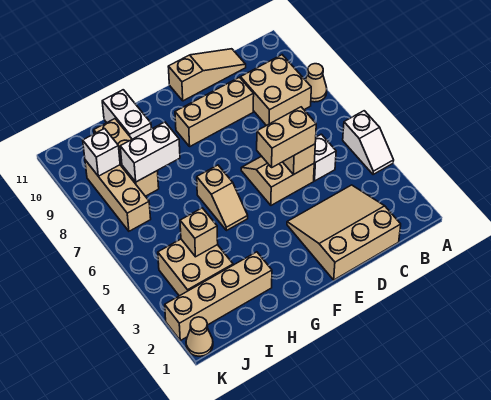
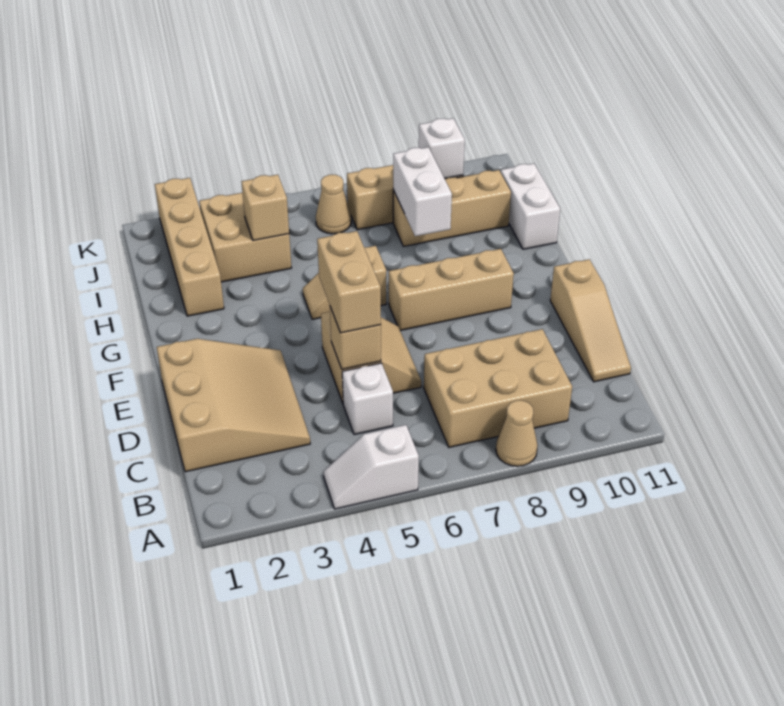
tan 2x2 brick [241,55,311,126] -> tan 2x3 brick [424,329,572,447]
tan 1x3 brick [175,77,254,146] -> tan 1x3 brick turned to [389,249,514,330]
white 1x2 brick [102,90,151,139] -> white 1x2 brick turned to [501,164,560,249]
tan 1x1 cone [186,317,213,356] -> tan 1x1 cone moved to [316,175,351,234]

